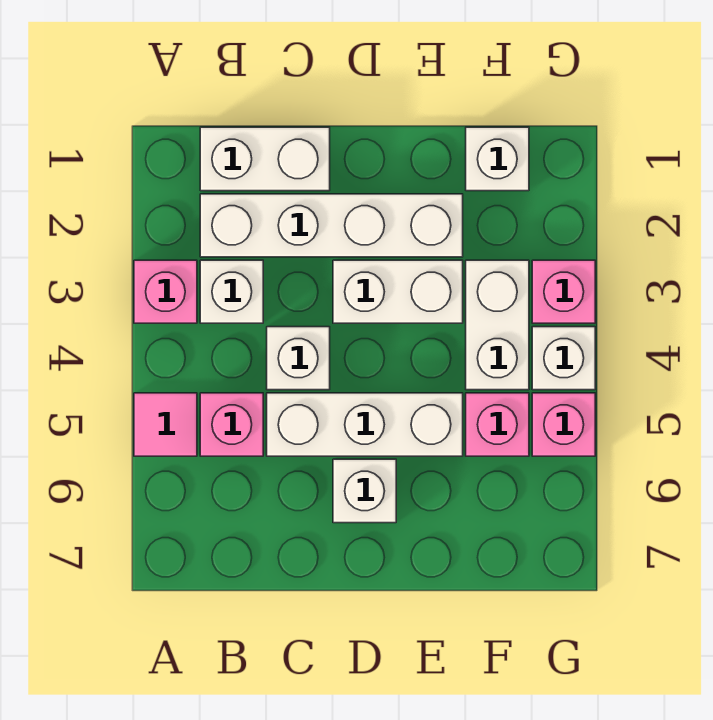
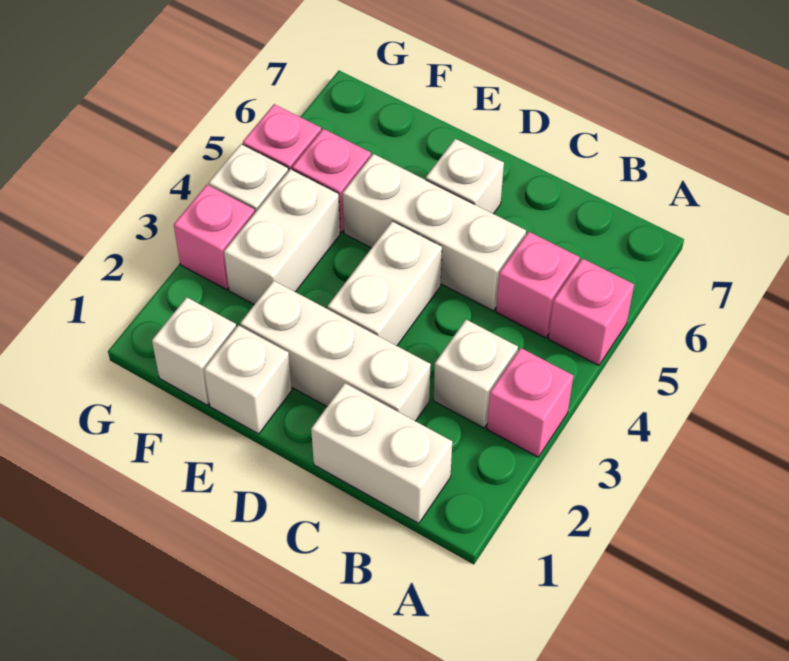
pink 1x1 tile [134,393,197,456] -> pink 1x1 brick [548,259,634,365]
white 1x4 brick [200,194,463,257] -> white 1x3 brick [240,281,431,421]
white 1x1 brick [267,327,330,390] -> white 1x1 brick moved to [204,325,292,434]
white 1x2 brick [333,260,463,323] -> white 1x2 brick turned to [327,221,442,346]

